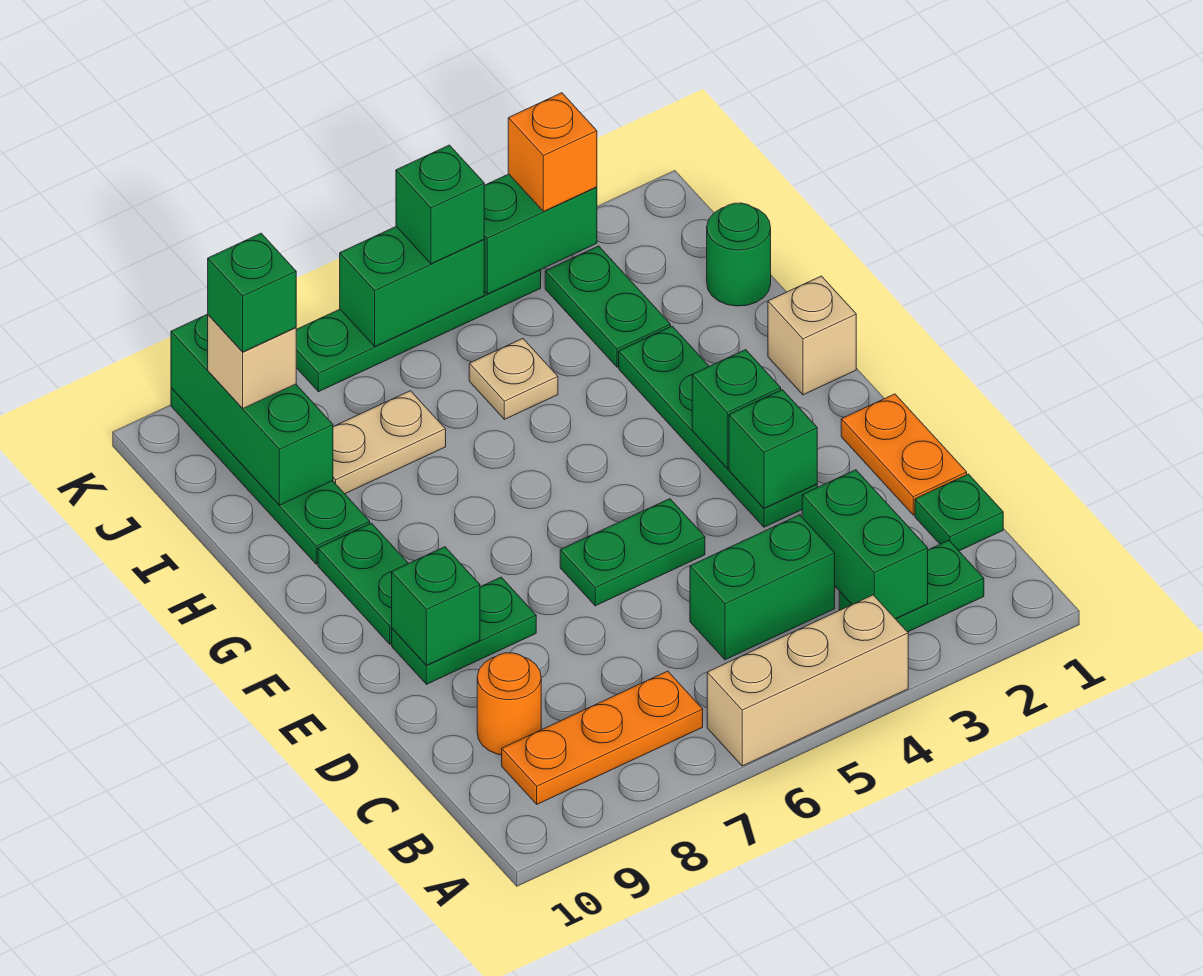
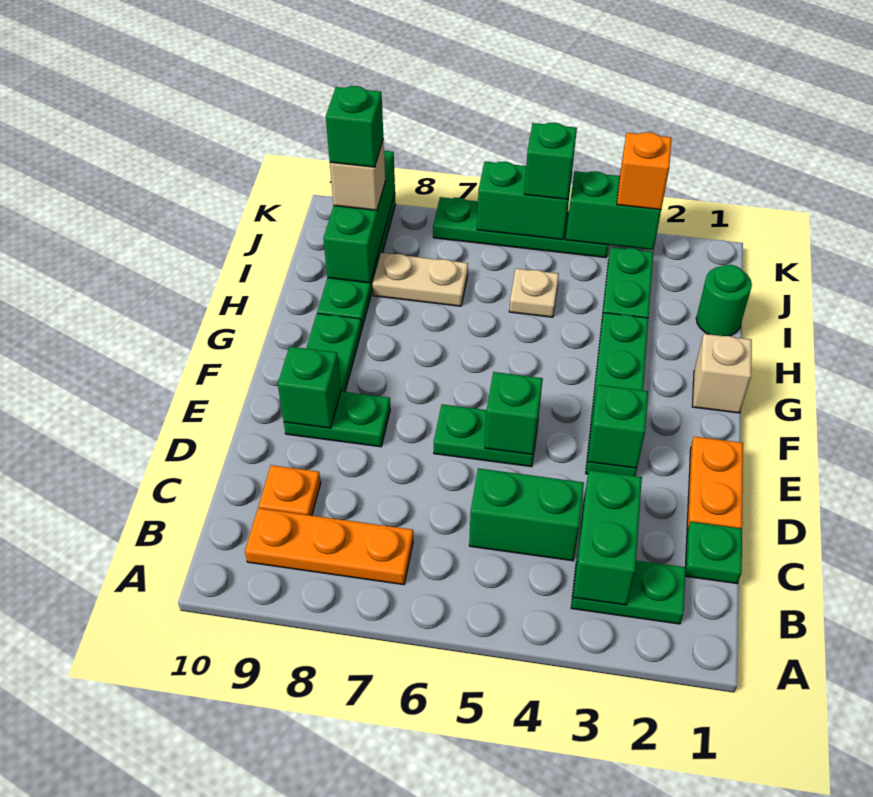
tan 1x3 brick [707,595,908,766] -> none
orange 1x1 round brick [477,653,541,755] -> orange 1x1 plate [259,465,321,516]
green 1x1 brick [692,350,781,468] -> green 1x1 brick moved to [485,372,543,455]

